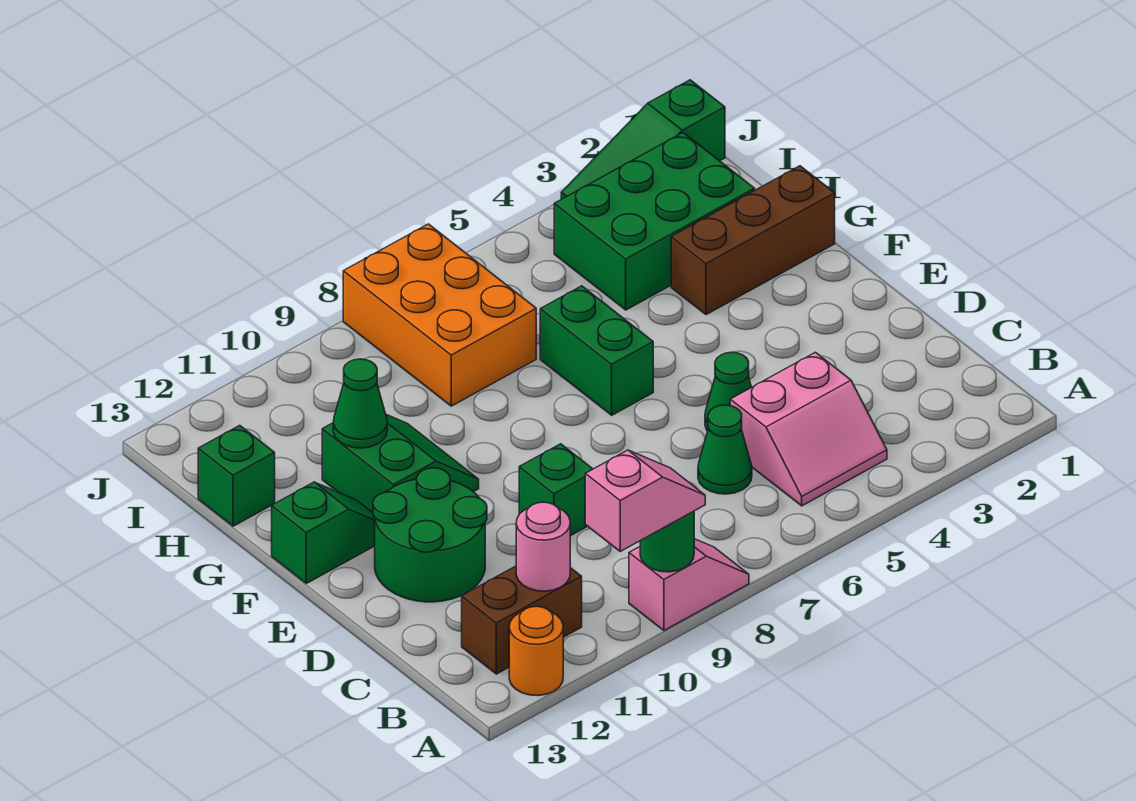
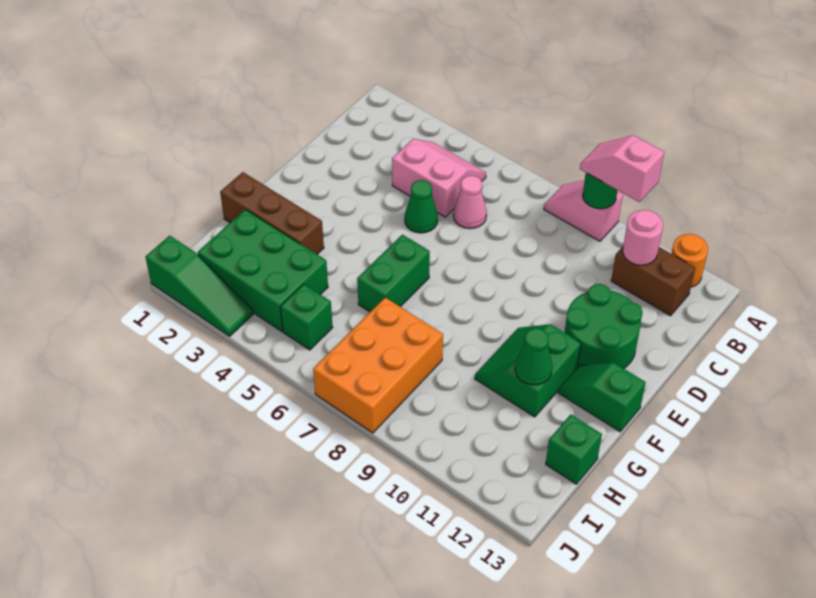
green 1x1 cone [698,405,752,494] -> pink 1x1 cone [453,176,487,229]
green 1x1 brick [519,444,593,536] -> green 1x1 brick moved to [280,284,333,350]

